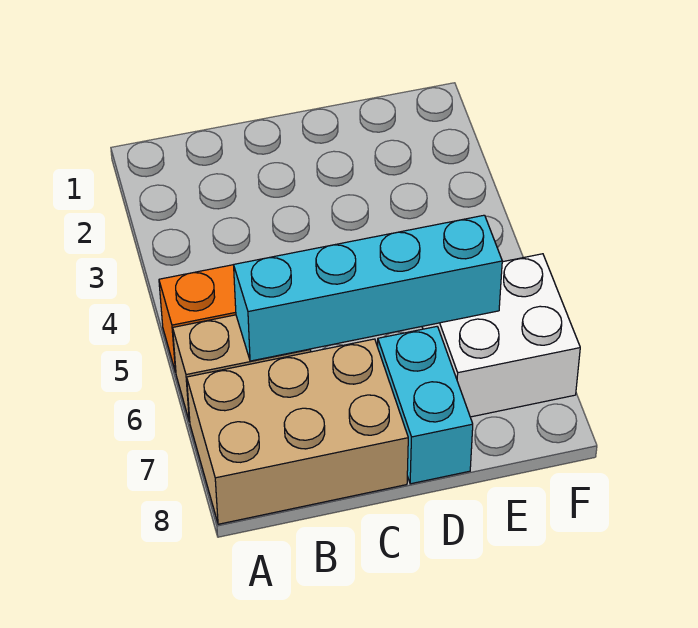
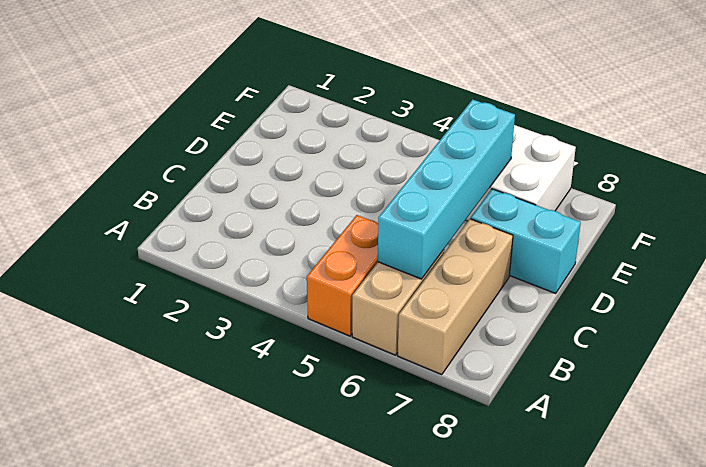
tan 2x3 brick [187,339,408,524] -> tan 1x3 brick [398,219,513,375]

